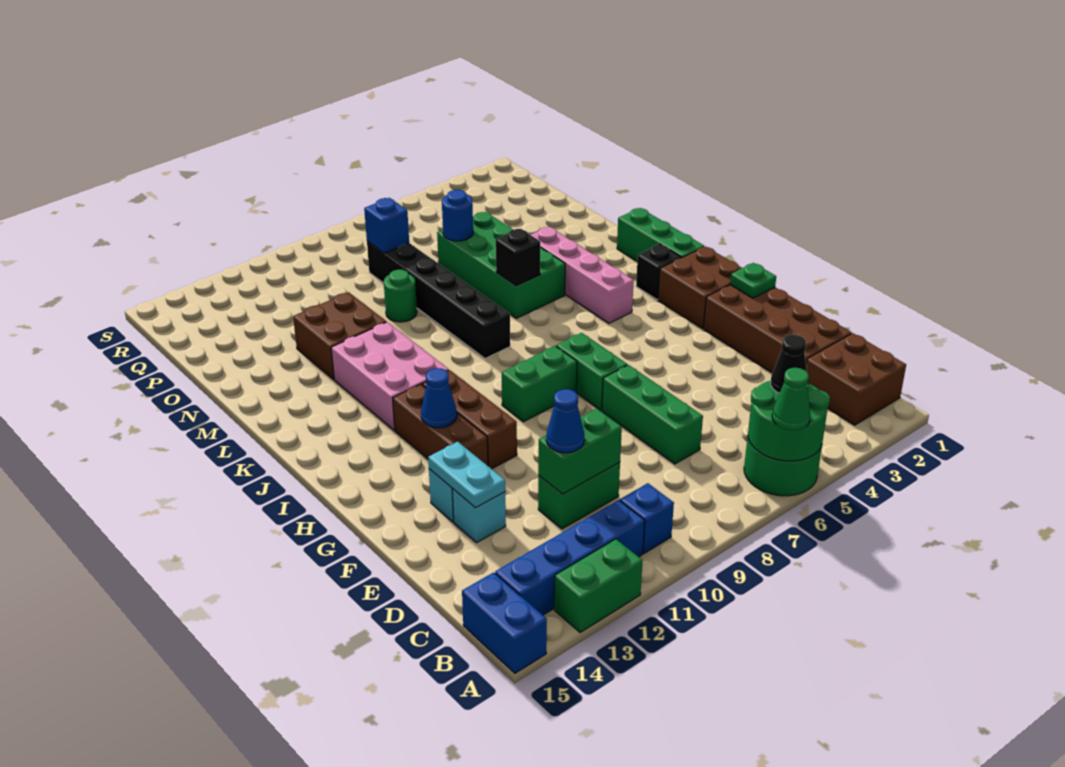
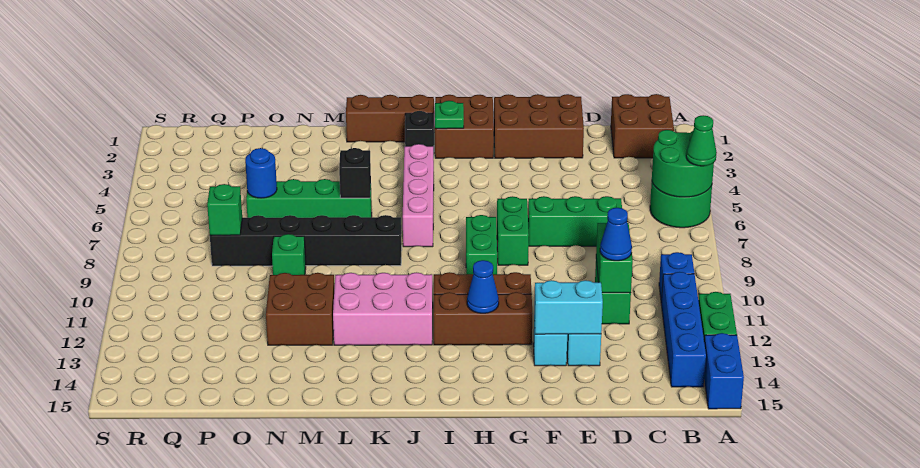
blue 1x2 brick [462,572,547,673] -> blue 1x2 brick turned to [704,333,744,409]
black 1x1 cone [771,335,807,393] -> none
brown 2x4 brick [704,285,852,373] -> brown 2x3 brick [494,94,584,158]
cyan 1x2 plate [428,442,505,508] -> cyan 1x2 brick [534,280,603,334]
green 1x1 plate [730,263,776,298] -> green 1x1 plate moved to [435,101,464,129]
green 1x2 brick [556,333,627,410] -> green 1x2 brick turned to [497,196,529,265]
green 1x3 brick [617,208,704,261] -> brown 1x3 brick [346,95,434,142]
pink 1x4 brick [531,227,634,323] -> pink 1x4 brick turned to [403,144,434,247]
green 2x4 brick [437,212,565,318] -> green 1x4 brick [246,179,372,218]
green 1x1 round brick [384,269,417,322] -> green 1x1 brick [272,234,306,275]
blue 1x1 brick [364,198,409,253] -> green 1x1 brick [207,184,242,235]

